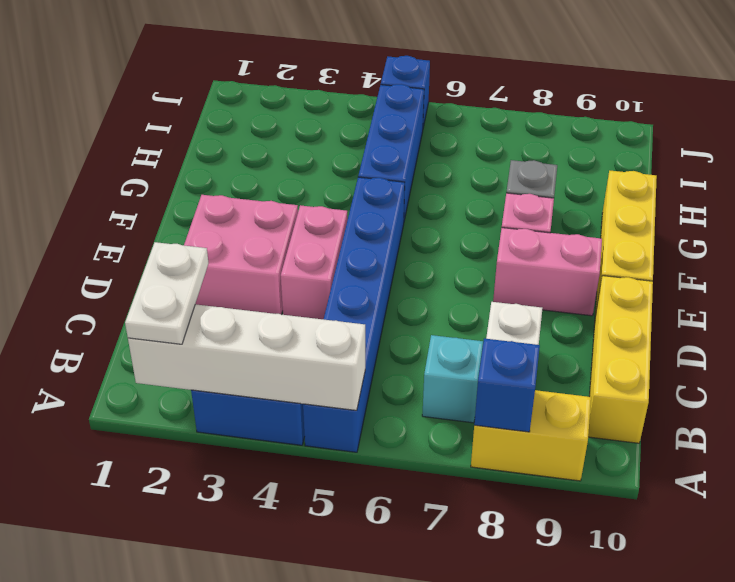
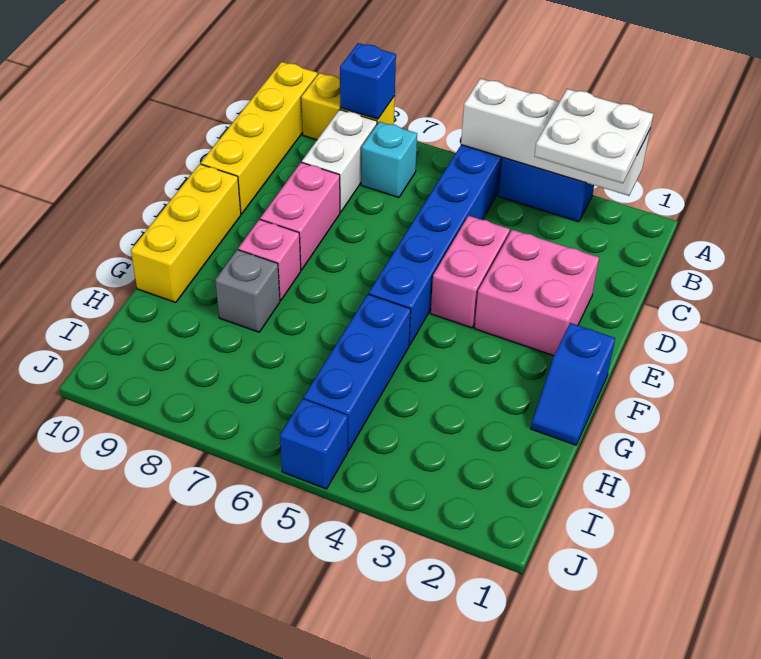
white 1x2 plate [125,242,209,344] -> white 2x2 plate [535,89,653,183]
yellow 1x3 brick [588,276,653,443] -> yellow 1x4 brick [201,62,317,214]
pink 1x2 brick [493,228,602,316] -> pink 1x2 brick turned to [260,162,340,270]
none -> blue 1x2 slope [531,323,615,445]

